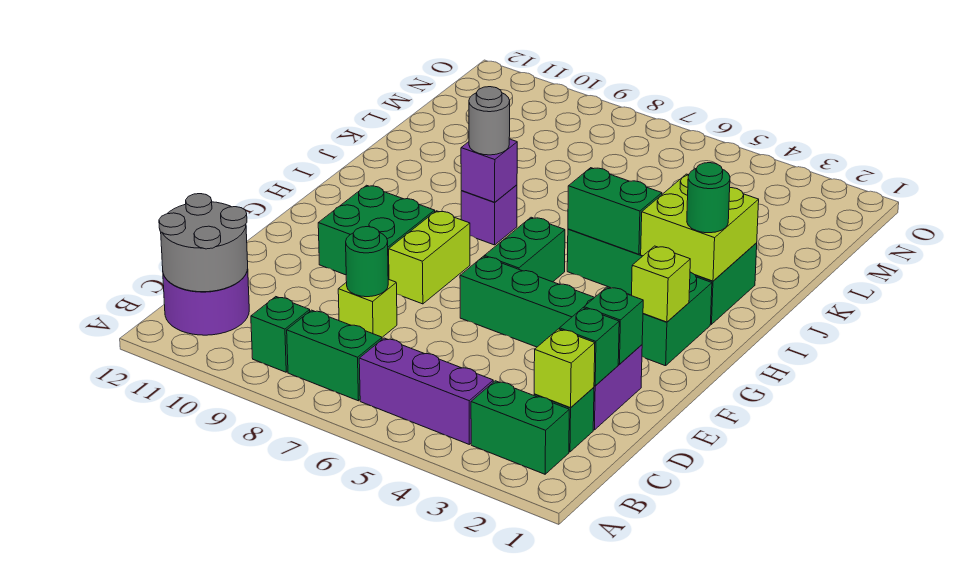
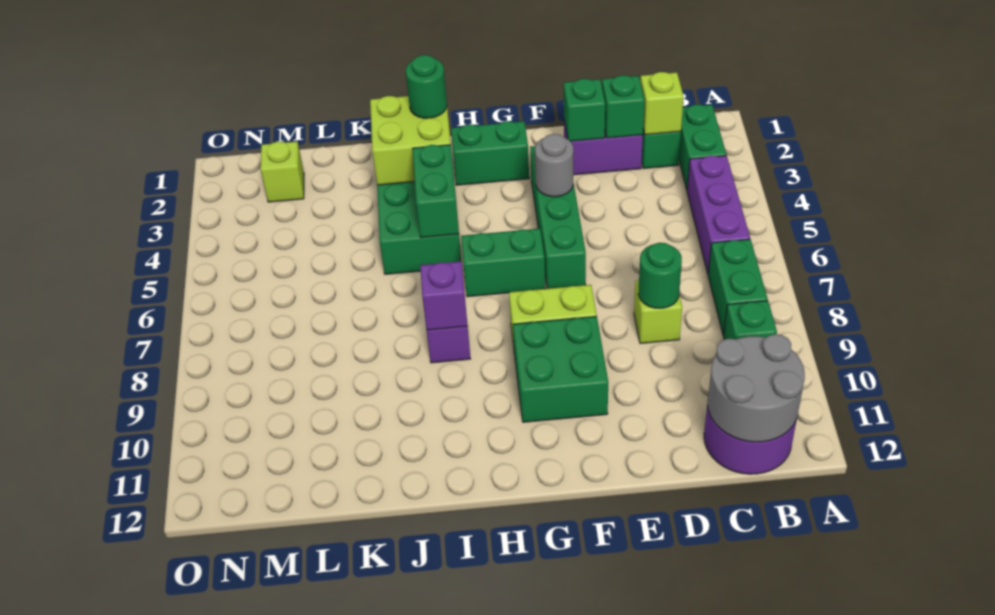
lime 1x1 brick [632,246,690,322] -> lime 1x1 brick moved to [260,141,304,202]
grey 1x1 round brick [469,87,510,155] -> grey 1x1 round brick moved to [535,134,573,197]

